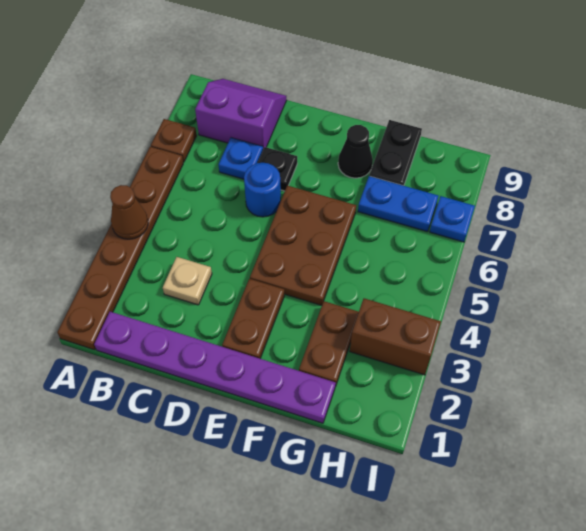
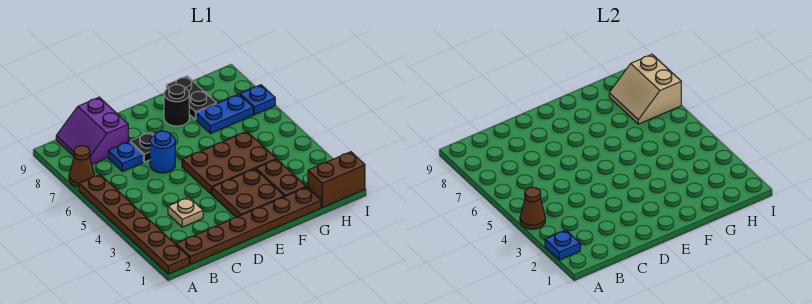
none -> blue 1x1 plate [545,230,580,260]
brown 1x1 plate [151,119,197,162] -> brown 1x1 cone [69,146,94,187]
purple 1x6 plate [94,312,336,423] -> brown 1x6 plate [176,187,321,264]
purple 2x2 slope [195,79,287,149] -> purple 2x2 slope turned to [56,97,129,164]
brown 1x2 plate [222,279,284,358] -> brown 2x2 plate [212,169,284,217]
brown 2x3 plate [250,186,356,306] -> brown 2x3 plate turned to [182,131,276,194]
black 1x1 cone [338,125,373,178] -> black 1x1 round brick [164,84,189,126]
brown 1x2 brick [350,298,441,375] -> brown 1x2 brick moved to [308,152,365,208]
none -> tan 2x2 slope [609,54,681,124]

